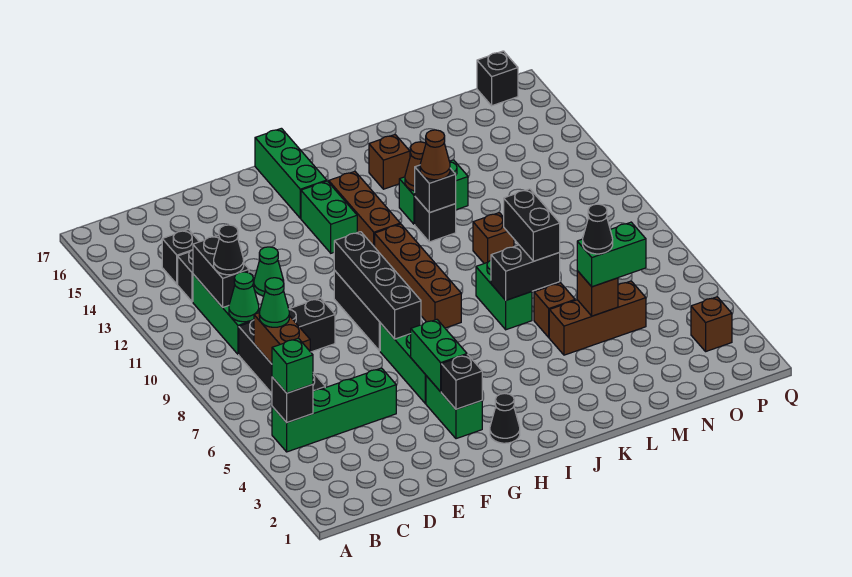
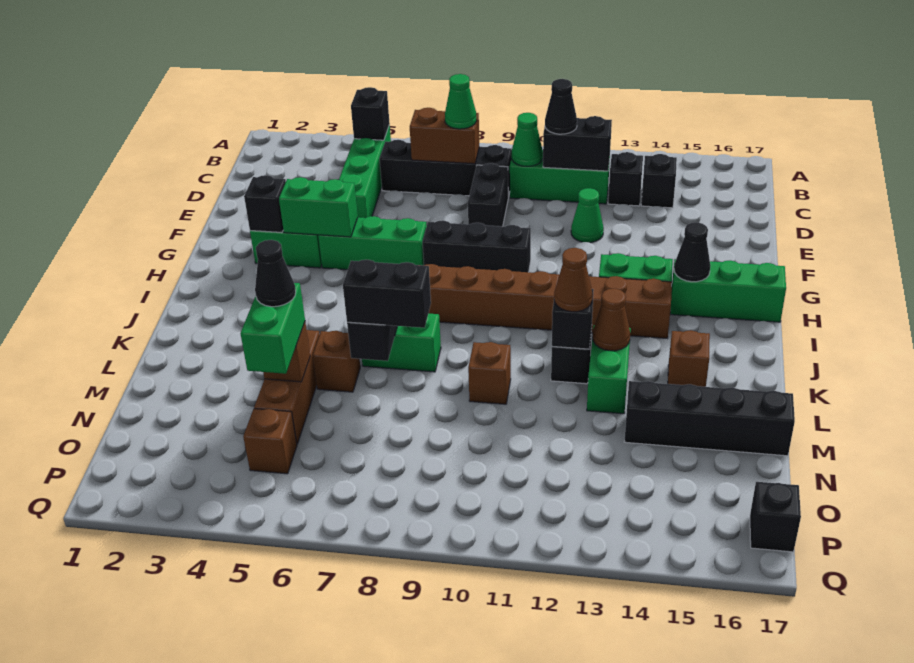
green 1x1 brick [272,338,313,393] -> none
black 1x4 brick [334,232,421,339] -> black 1x4 brick moved to [624,381,795,456]
black 1x1 cone [490,394,520,443] -> black 1x1 cone moved to [674,222,710,282]
brown 1x1 brick [691,297,732,351] -> brown 1x1 brick moved to [243,409,297,474]

